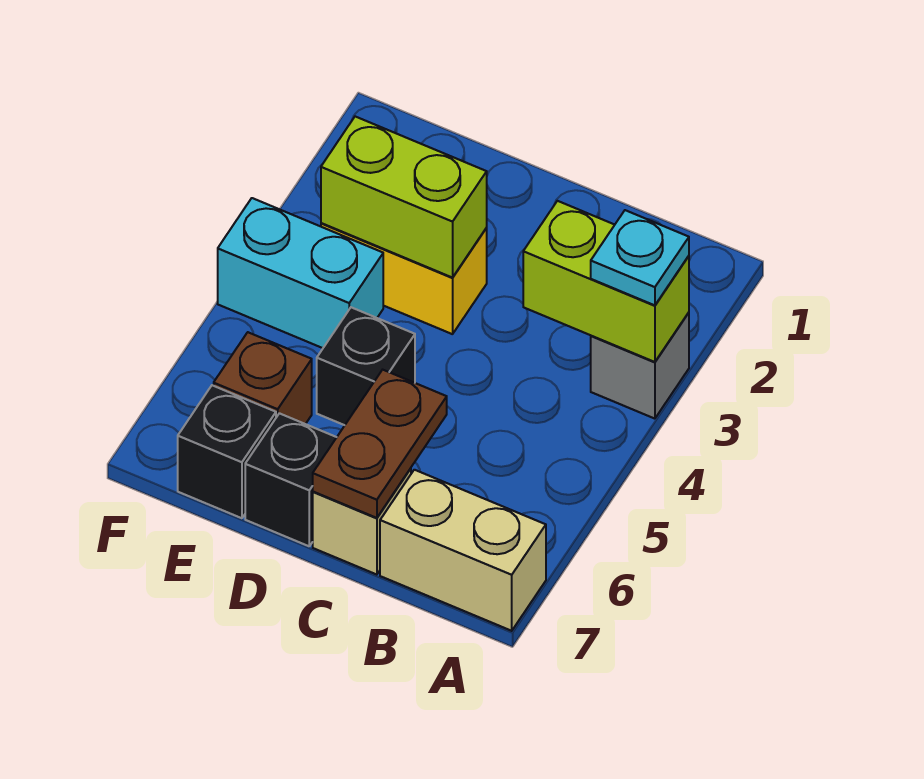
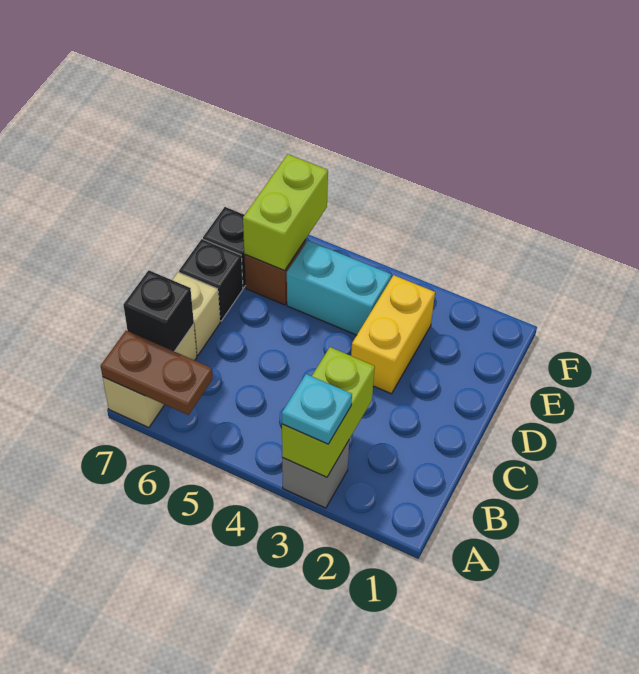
brown 1x2 plate [313,370,447,518] -> brown 1x2 plate moved to [101,331,213,415]
lime 1x2 brick [321,117,487,278] -> lime 1x2 brick moved to [243,154,328,271]
black 1x1 brick [317,307,415,425] -> black 1x1 brick moved to [124,270,194,351]
cyan 1x2 brick [218,198,383,348] -> cyan 1x2 brick turned to [287,241,391,335]

